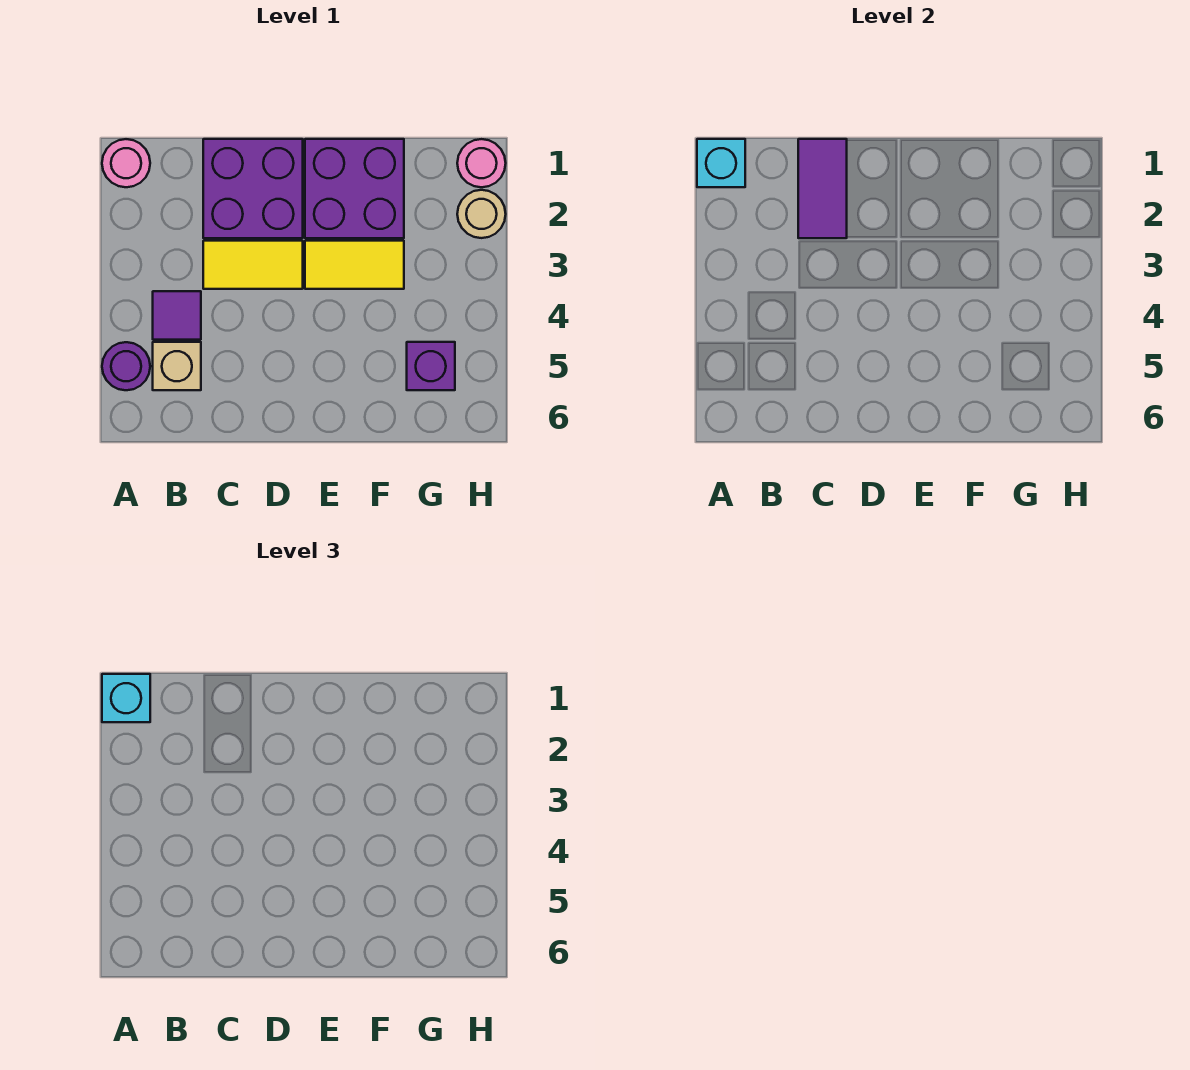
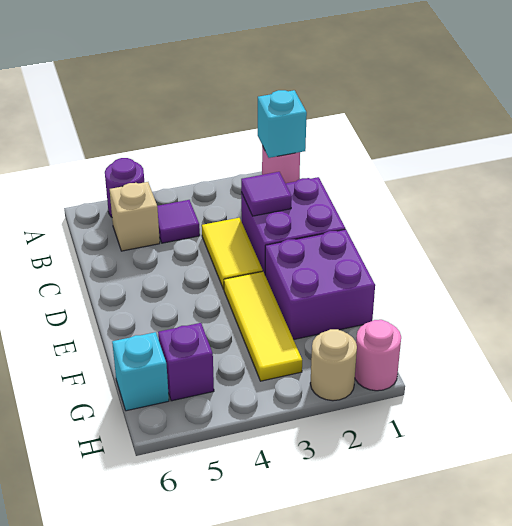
cyan 1x1 brick [102,674,150,722] -> cyan 1x1 brick moved to [112,332,169,411]
purple 1x2 tile [798,139,847,238] -> purple 1x1 tile [241,172,292,216]
yellow 1x2 tile [305,241,404,289] -> yellow 1x3 tile [224,271,302,381]

